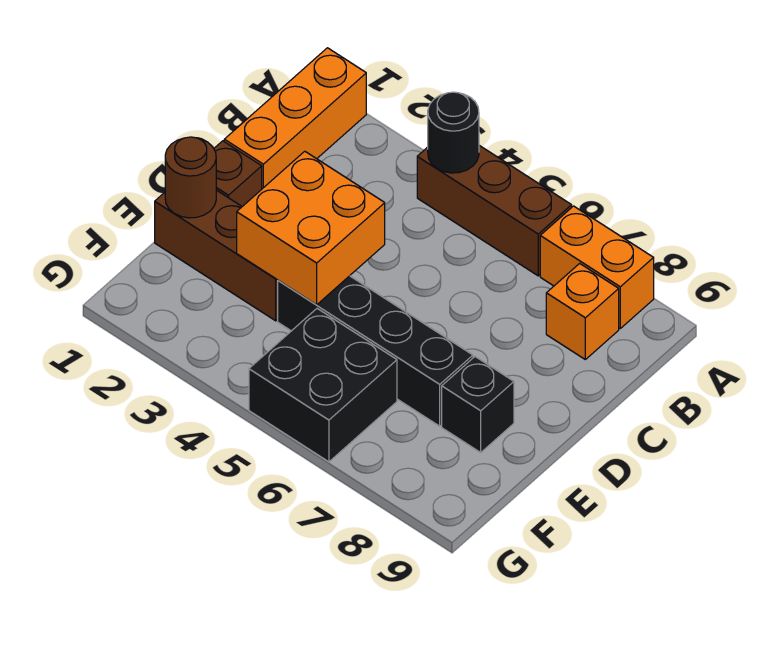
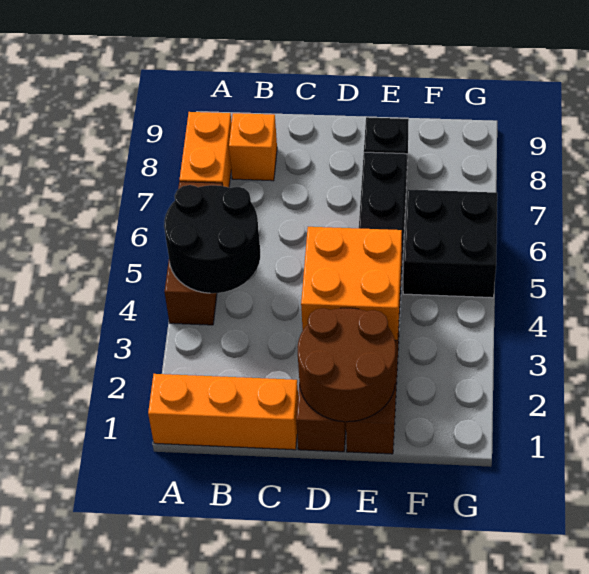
black 1x1 round brick [428,92,479,173] -> black 2x2 round brick [164,185,260,293]
brown 1x1 round brick [165,137,216,218] -> brown 2x2 round brick [298,308,396,422]

